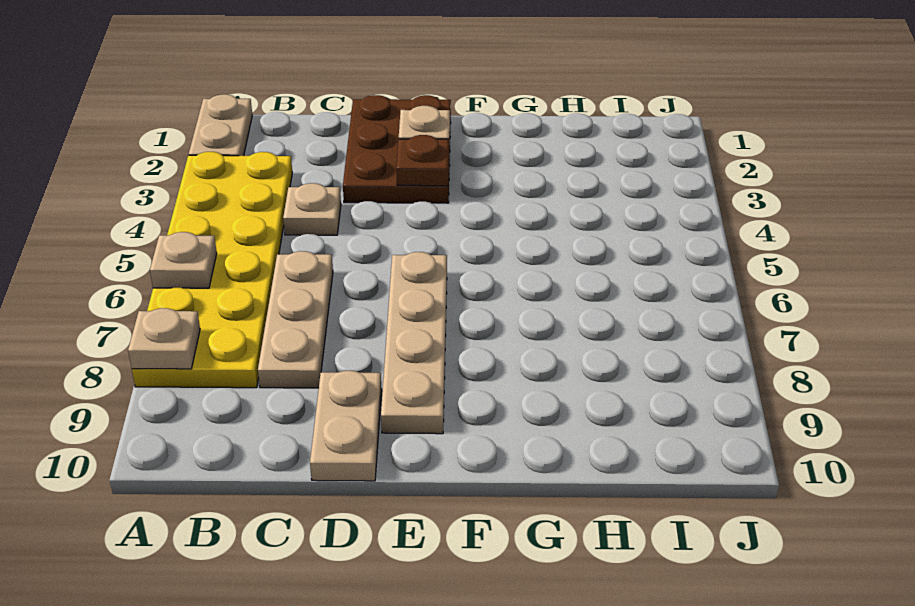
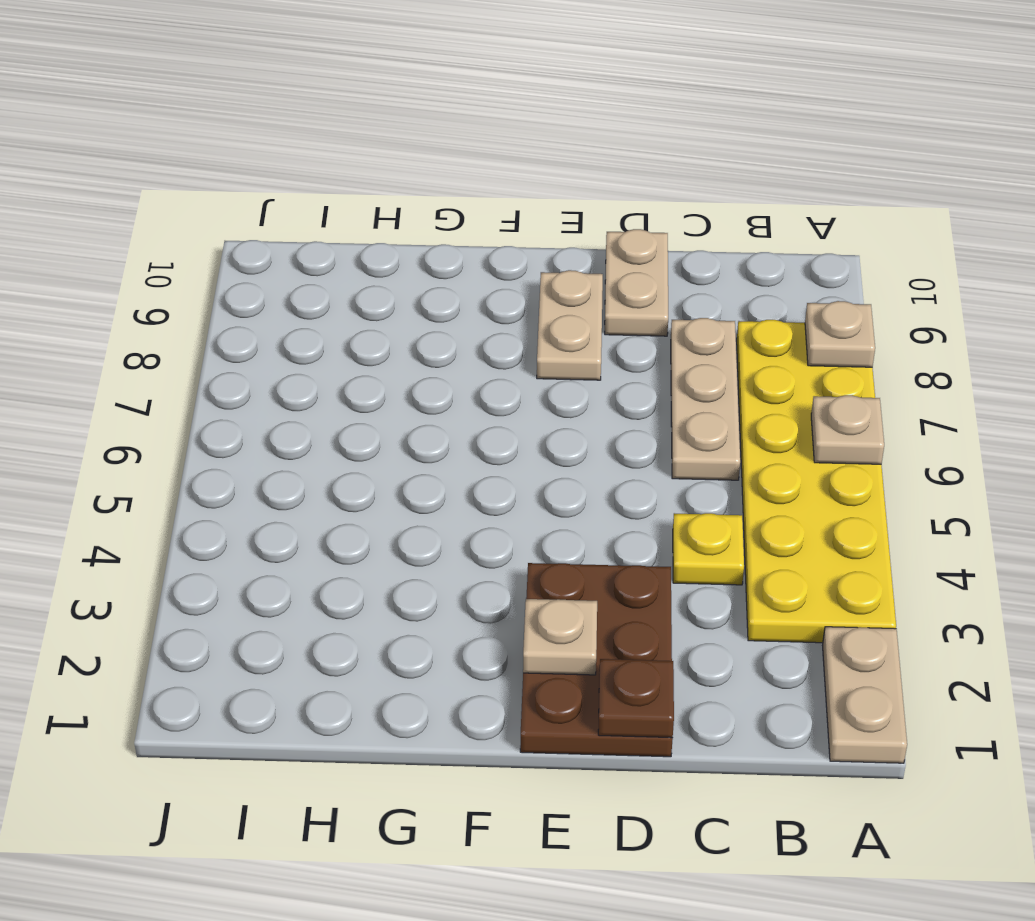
tan 1x1 plate [283,183,341,235] -> yellow 1x1 plate [673,513,744,585]
brown 1x1 plate [396,135,449,186] -> brown 1x1 plate moved to [598,659,674,738]
tan 1x4 plate [381,252,447,434] -> tan 1x2 plate [537,270,603,380]

